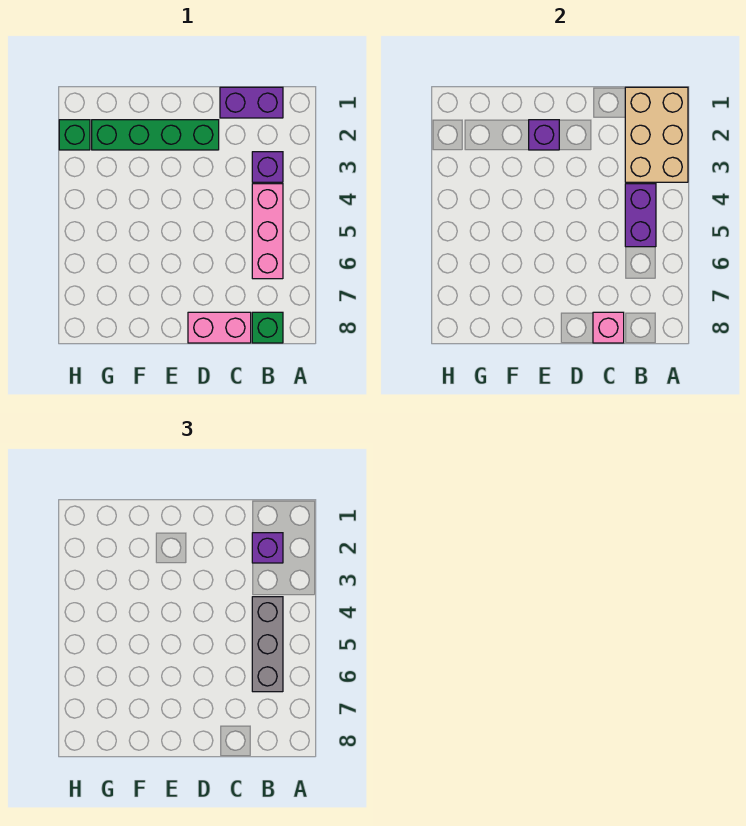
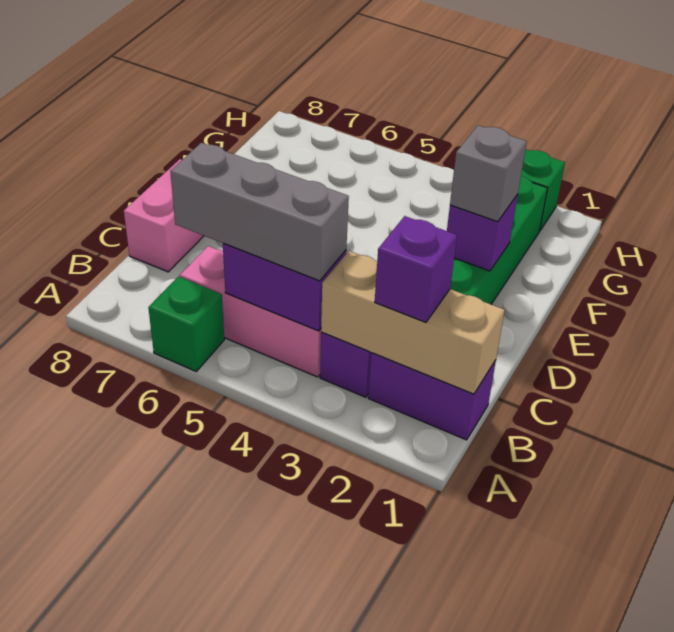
tan 2x3 brick [625,87,688,182] -> tan 1x3 brick [321,251,505,394]
purple 1x2 brick [220,87,283,118] -> purple 1x2 brick turned to [368,353,496,440]
green 1x1 brick [252,312,283,343] -> green 1x1 brick moved to [148,277,224,371]
pink 1x1 brick [593,312,624,343] -> none
none -> grey 1x1 brick [450,125,527,222]

